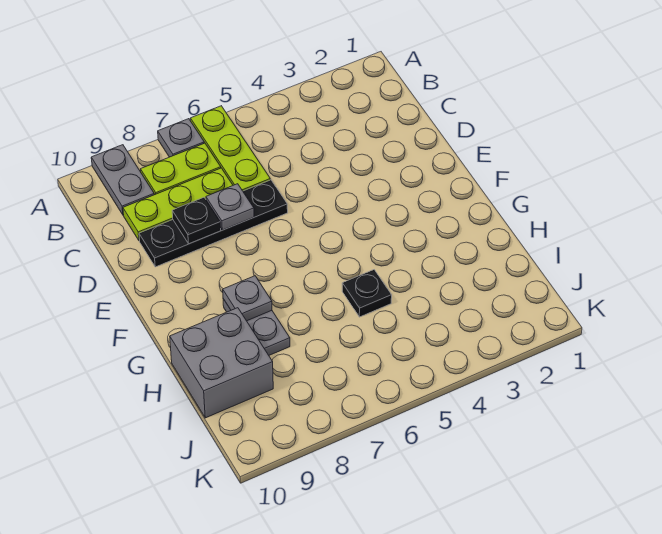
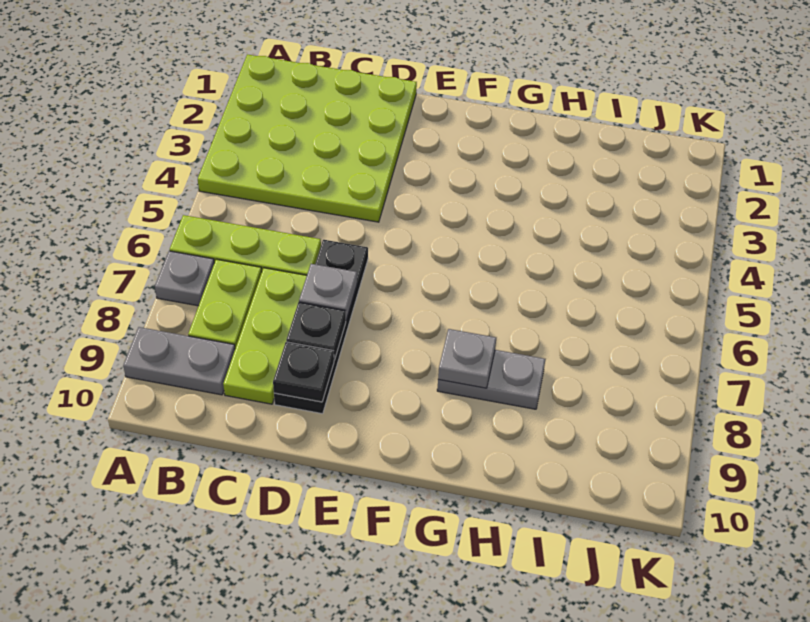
none -> lime 4x4 plate [198,54,417,222]
black 1x1 plate [342,270,392,317] -> black 1x1 plate moved to [273,342,334,402]
grey 2x2 brick [170,308,273,418] -> none

